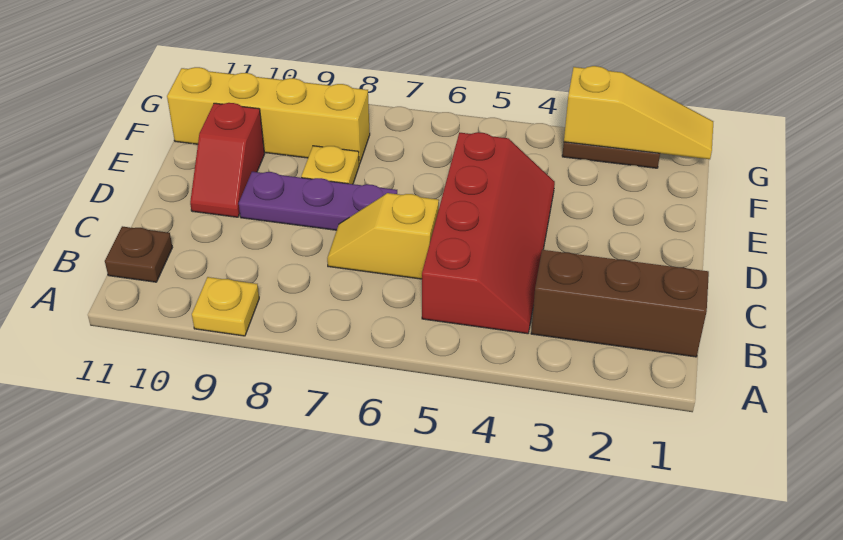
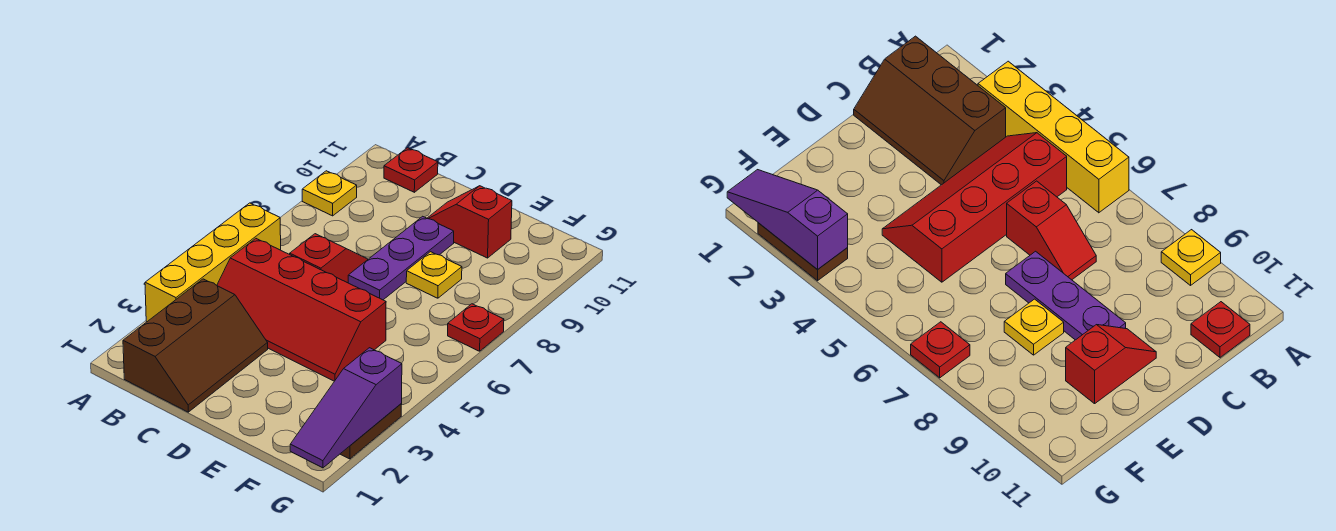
brown 1x1 plate [105,226,172,282] -> red 1x1 plate [384,148,438,192]
yellow 1x2 slope [327,193,439,279] -> red 1x2 slope [290,234,368,283]
yellow 1x4 brick [167,67,370,164] -> yellow 1x4 brick moved to [145,203,281,322]
yellow 1x3 slope [564,66,713,159] -> purple 1x3 slope [290,348,402,468]
none -> red 1x1 plate [448,304,504,351]

